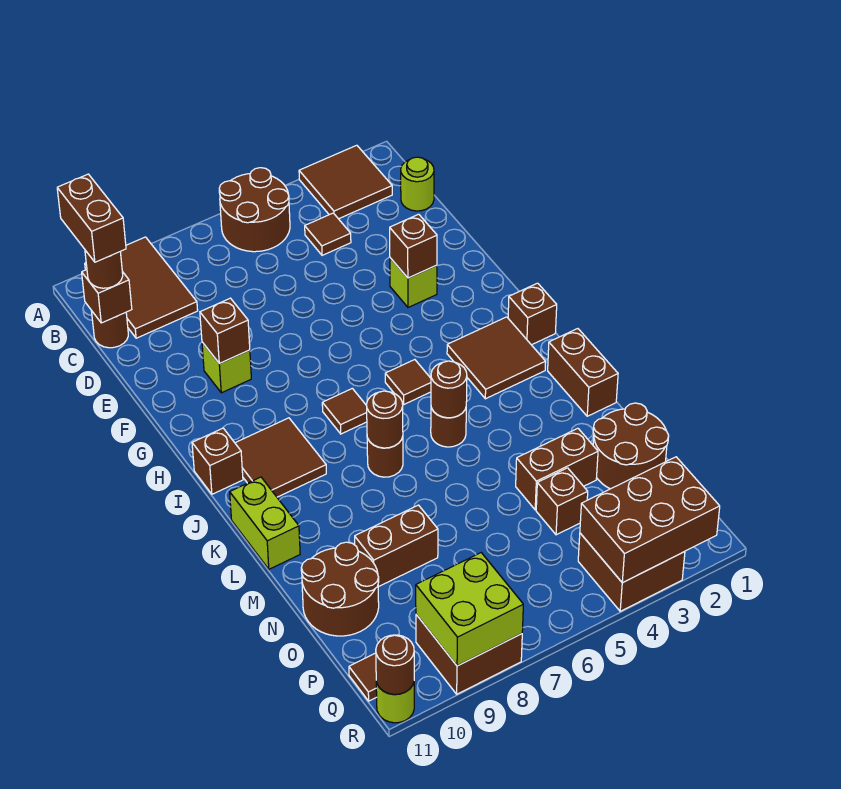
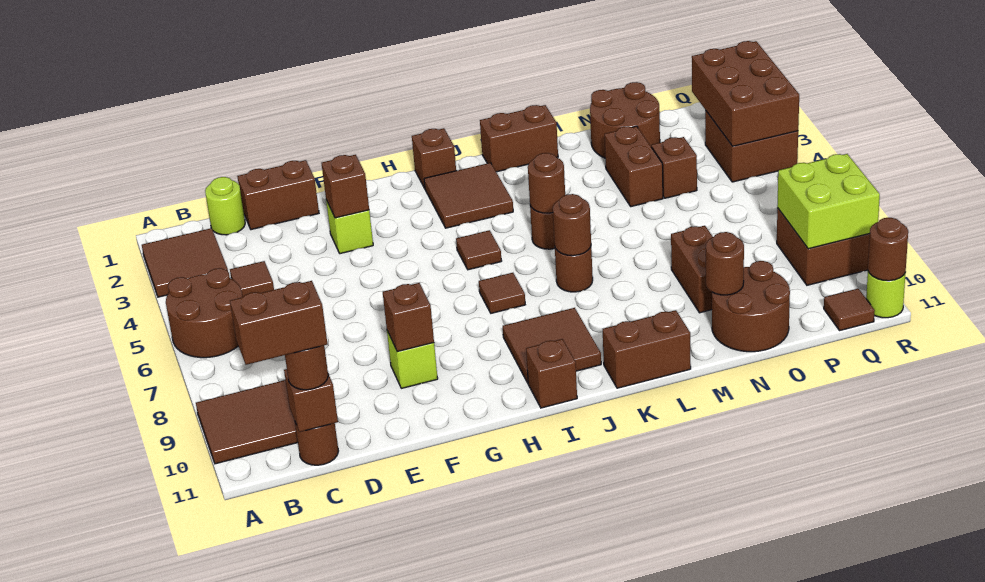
none -> brown 1x2 brick [237,160,319,230]
lime 1x2 brick [230,477,300,569] -> brown 1x2 brick [603,310,691,388]
none -> brown 1x1 round brick [706,232,744,295]

